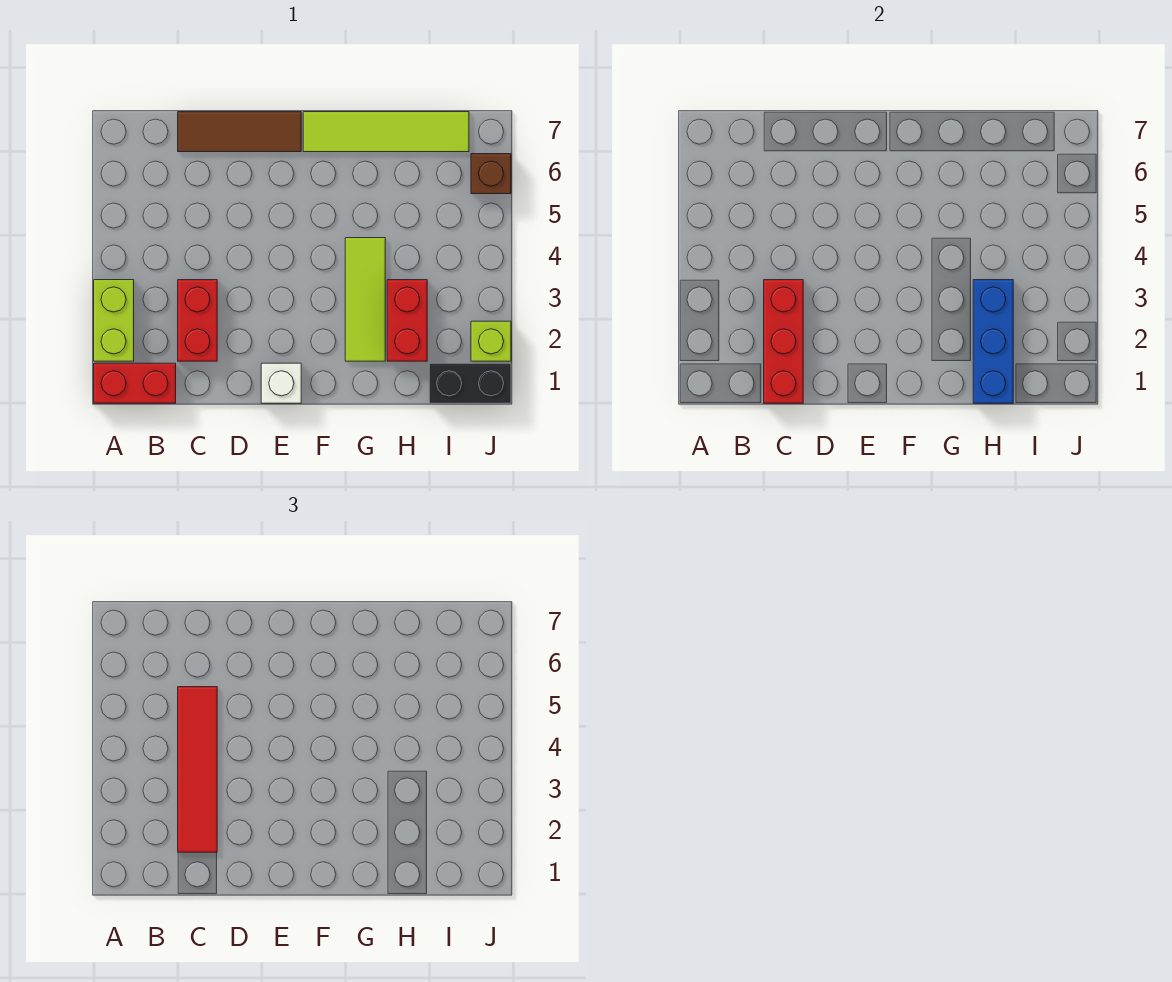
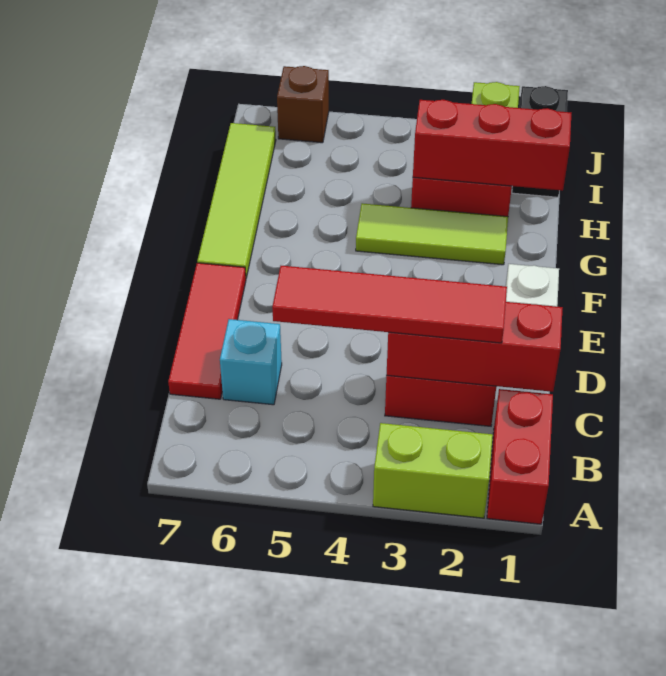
none -> cyan 1x1 brick [220,319,282,405]
brown 1x3 tile [178,112,301,152] -> red 1x3 tile [168,263,246,399]
blue 1x3 brick [973,280,1013,403] -> red 1x3 brick [413,100,571,191]

